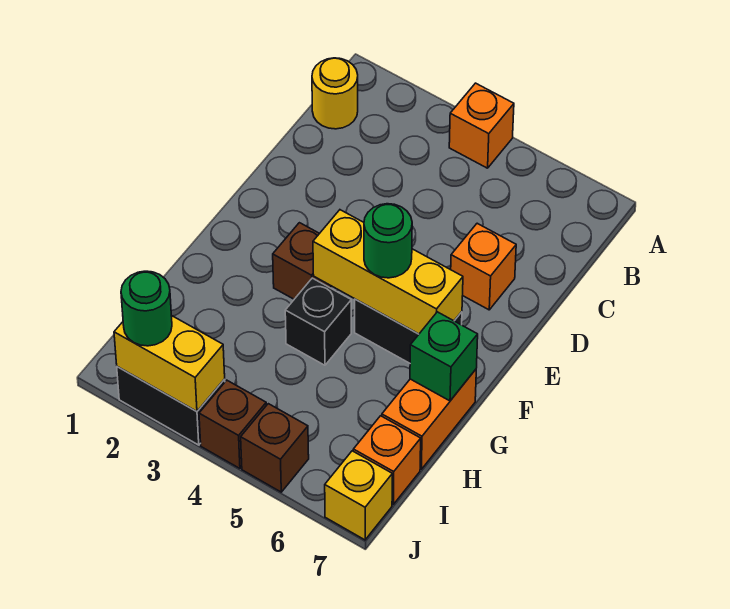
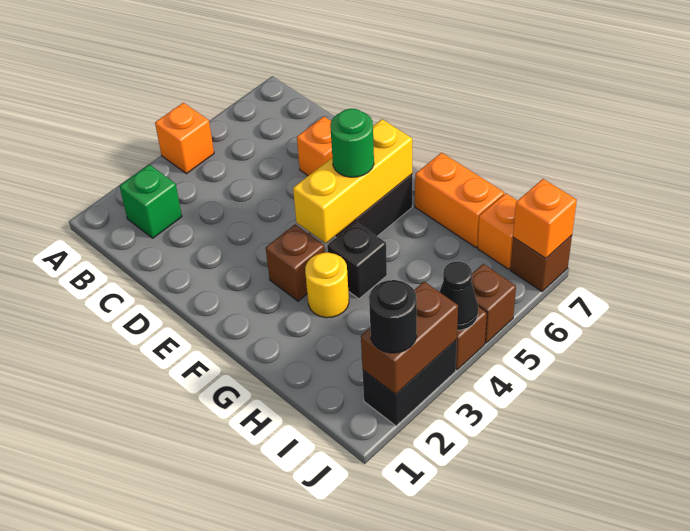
yellow 1x1 round brick [312,58,358,129] -> yellow 1x1 round brick moved to [305,253,349,318]
green 1x1 brick [410,312,478,401] -> green 1x1 brick moved to [120,165,182,238]
yellow 1x2 brick [114,315,225,411] -> brown 1x2 brick [361,282,458,395]
green 1x1 round brick [121,271,172,346] -> black 1x1 round brick [369,280,417,353]
none -> black 1x1 cone [440,262,478,330]
yellow 1x1 brick [325,451,392,540] -> brown 1x1 brick [510,235,572,292]
none -> orange 1x1 brick [513,179,577,258]

